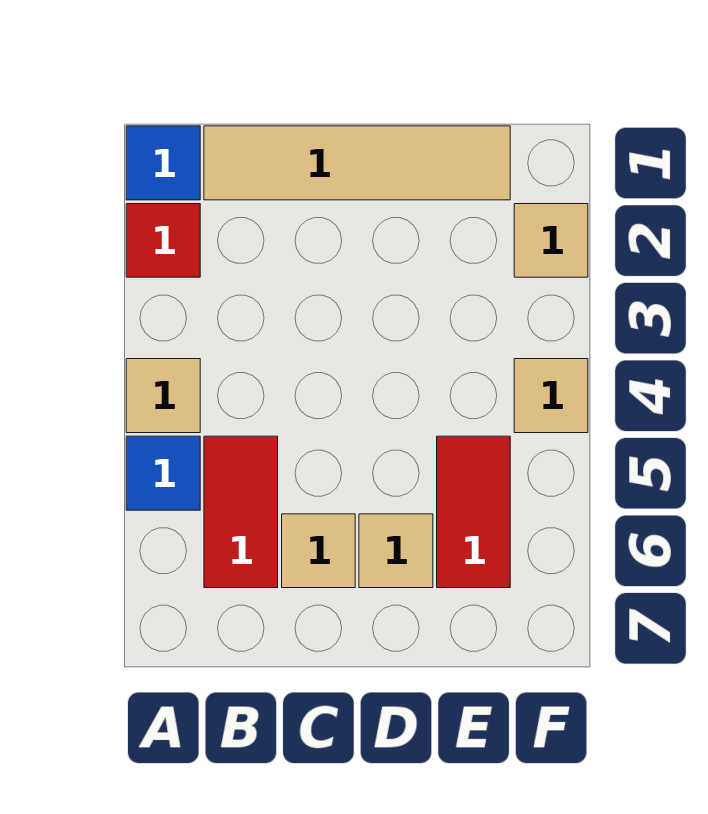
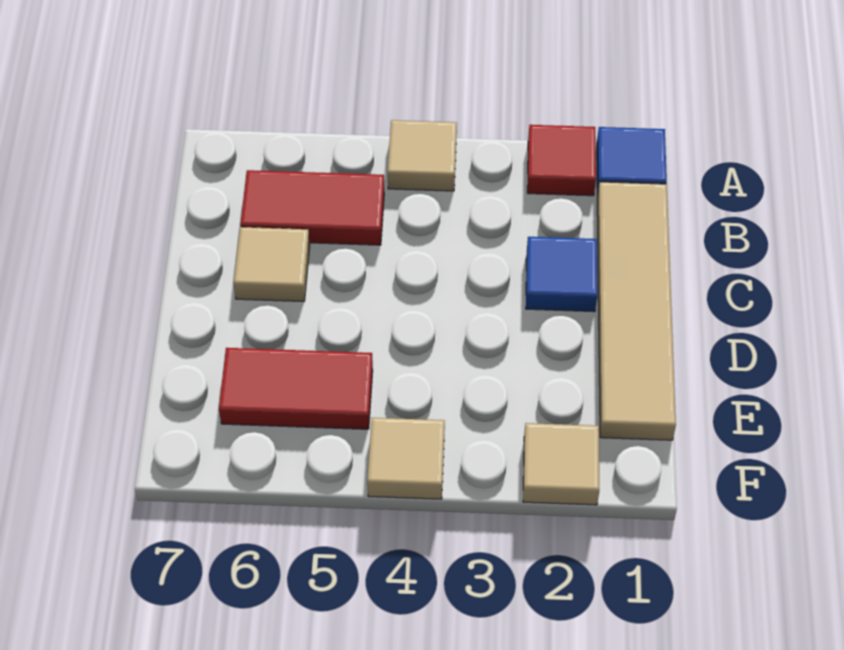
blue 1x1 tile [126,436,200,510] -> blue 1x1 tile moved to [526,237,597,312]
tan 1x1 tile [359,514,433,588] -> none

